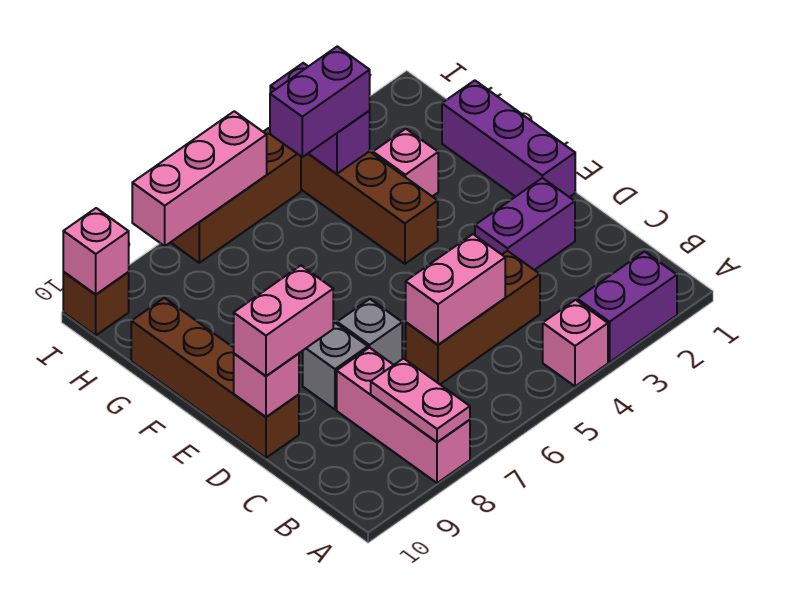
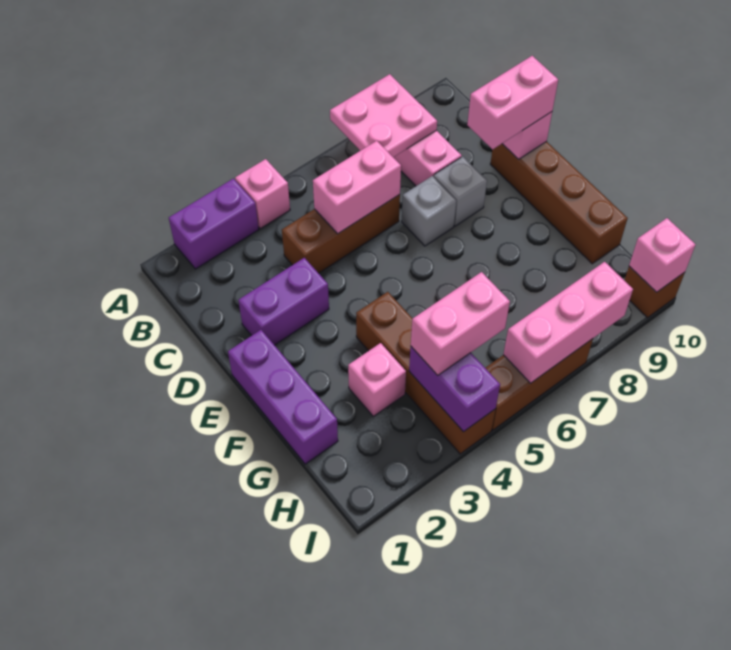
pink 1x2 plate [371,359,470,442] -> pink 2x2 plate [330,74,437,157]
purple 1x2 brick [270,46,370,157] -> pink 1x2 brick [411,272,510,375]

